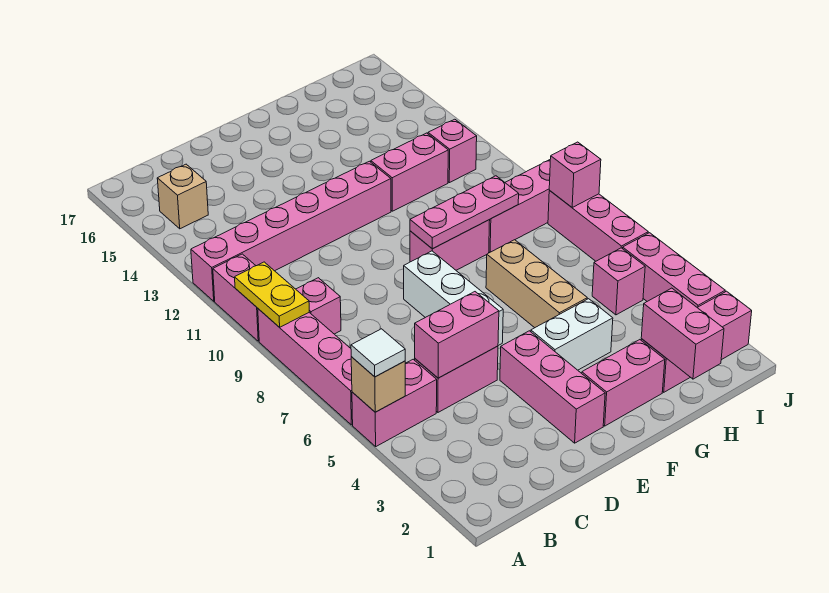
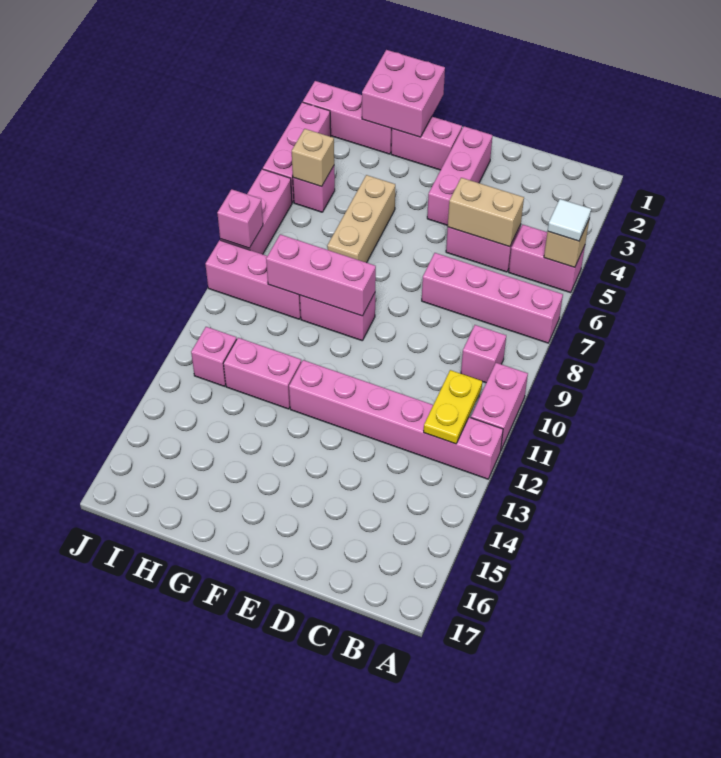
pink 1x4 brick [258,309,353,425] -> pink 1x4 brick turned to [422,253,563,343]
yellow 1x2 plate [235,262,309,327] -> yellow 1x2 plate moved to [424,370,482,444]
tan 1x1 brick [157,164,208,229] -> tan 1x1 brick moved to [292,129,334,186]
pink 1x2 brick [415,292,499,378] -> tan 1x2 brick [448,178,524,247]
white 1x3 brick [404,251,503,346] -> none
white 1x2 brick [531,299,613,370] -> none
pink 1x3 plate [410,176,519,249] -> pink 1x3 brick [266,234,376,316]
pink 1x2 brick [641,288,724,379] -> pink 2x2 brick [362,50,445,137]

